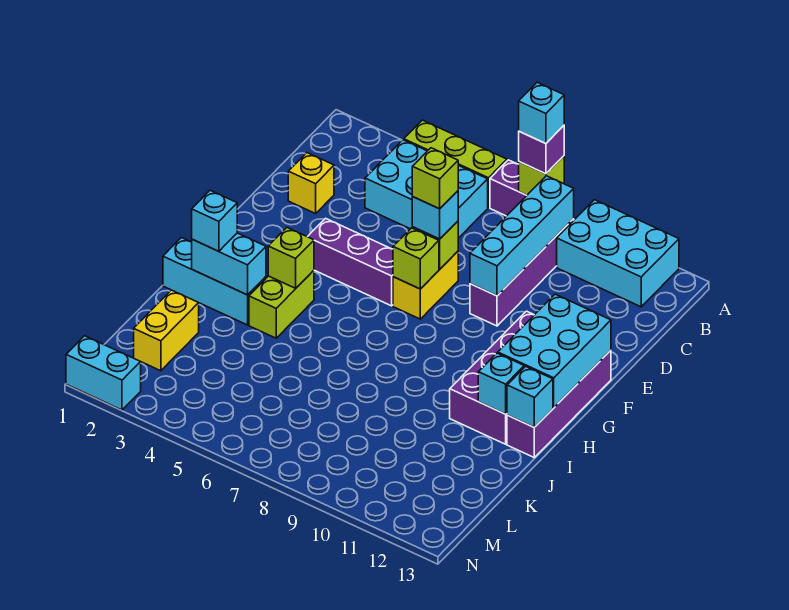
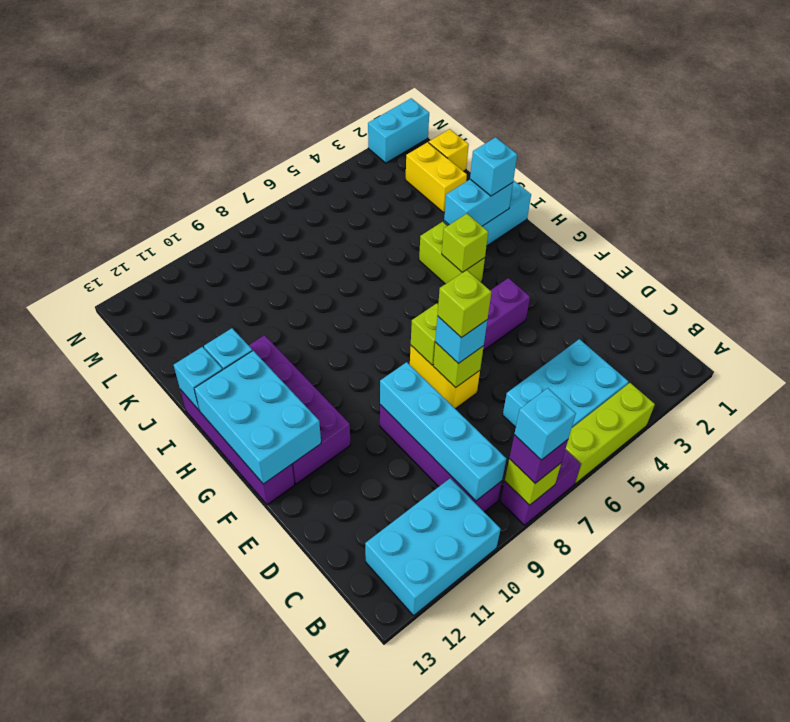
yellow 1x1 brick [288,153,334,214] -> yellow 1x1 brick moved to [428,129,469,171]

